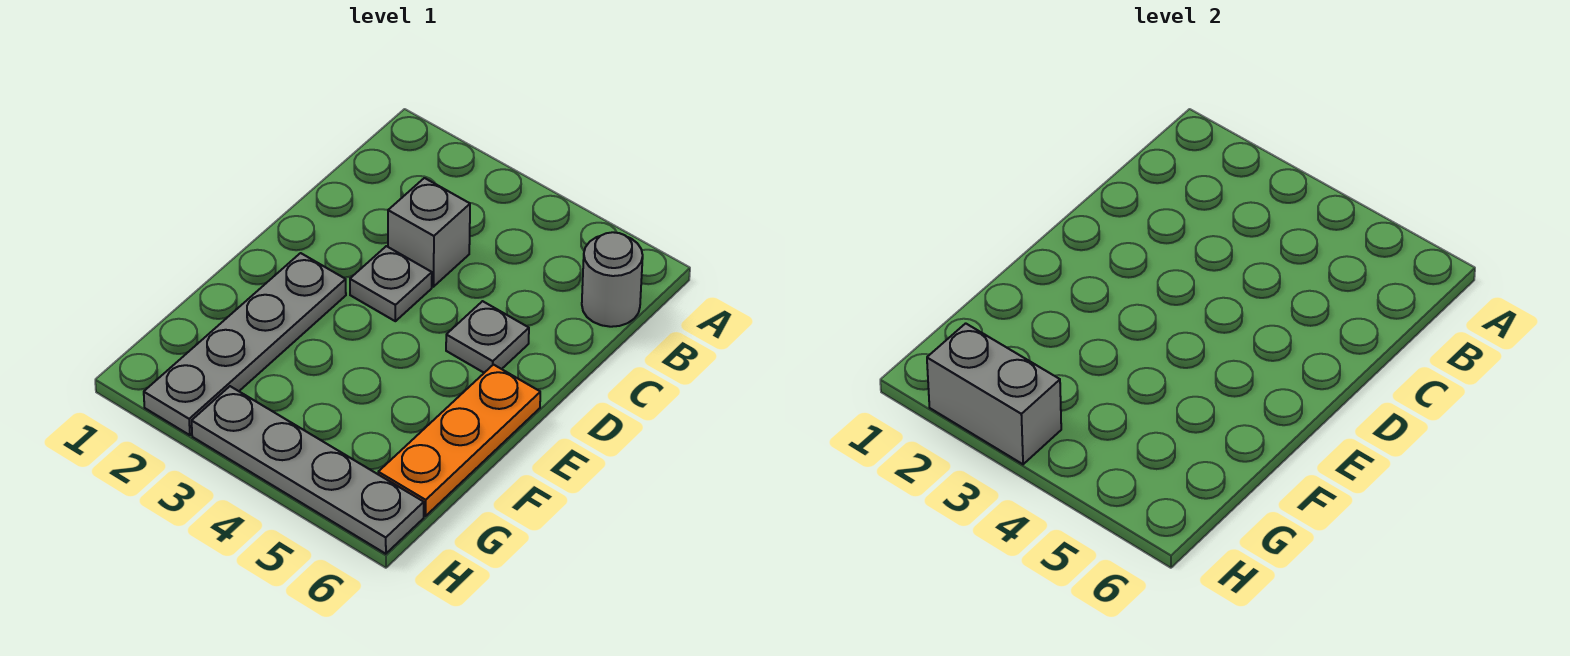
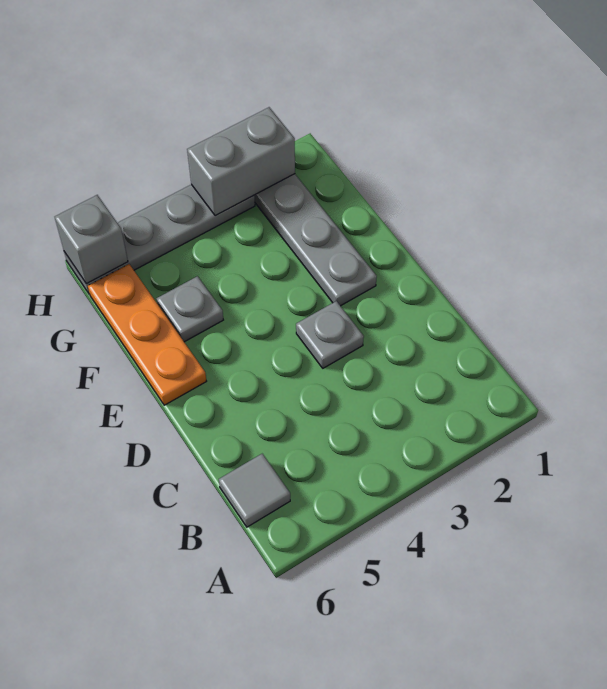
grey 1x1 round brick [582,232,643,327] -> grey 1x1 tile [219,454,290,527]
grey 1x1 brick [388,178,470,287] -> grey 1x1 brick moved to [55,195,128,284]
grey 1x1 plate [446,301,529,373] -> grey 1x1 plate moved to [157,276,223,342]

